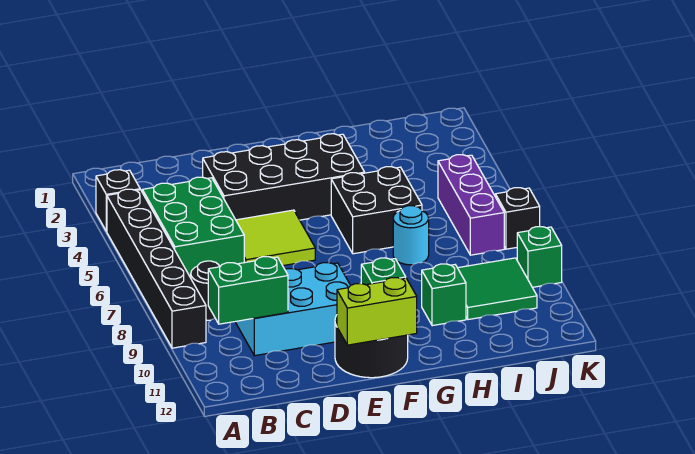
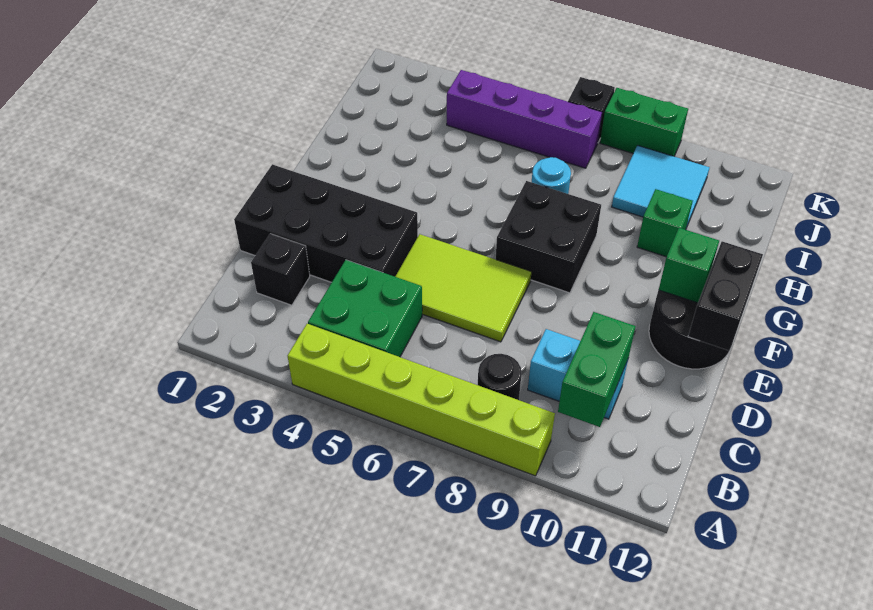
black 1x1 brick [96,170,140,231] -> black 1x1 brick moved to [251,234,310,305]
black 1x6 brick [107,189,206,348] -> lime 1x6 brick [288,324,555,476]
green 2x3 brick [142,177,244,278] -> green 2x2 brick [308,260,422,357]
cyan 2x3 brick [235,263,351,356] -> cyan 1x2 brick [528,329,628,419]
black 2x4 brick [203,134,365,220] -> black 2x4 brick turned to [234,164,418,282]
lime 2x2 tile [236,210,315,266] -> lime 2x3 tile [395,234,531,342]
lime 1x2 brick [337,278,417,345] -> black 1x2 brick [688,241,763,351]
black 2x2 brick [331,167,422,254] -> black 2x2 brick moved to [496,181,601,293]
green 2x2 tile [458,258,537,320] -> cyan 2x2 tile [612,146,710,228]
purple 1x3 brick [438,155,504,255] -> purple 1x4 brick [447,70,602,168]
green 1x1 brick [517,227,562,287] -> green 1x2 brick [600,88,688,156]

